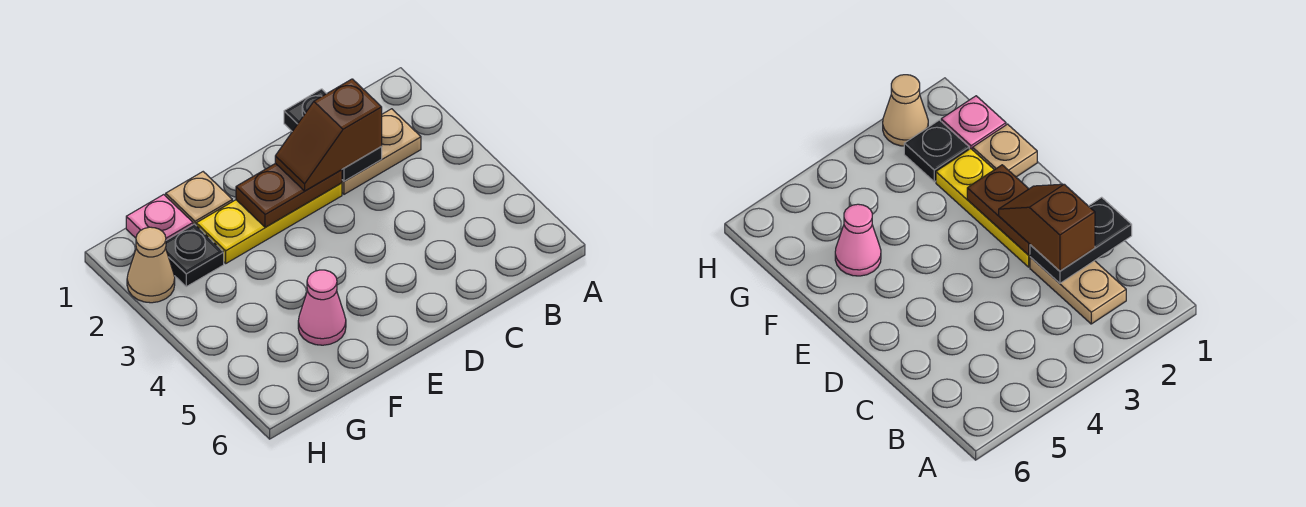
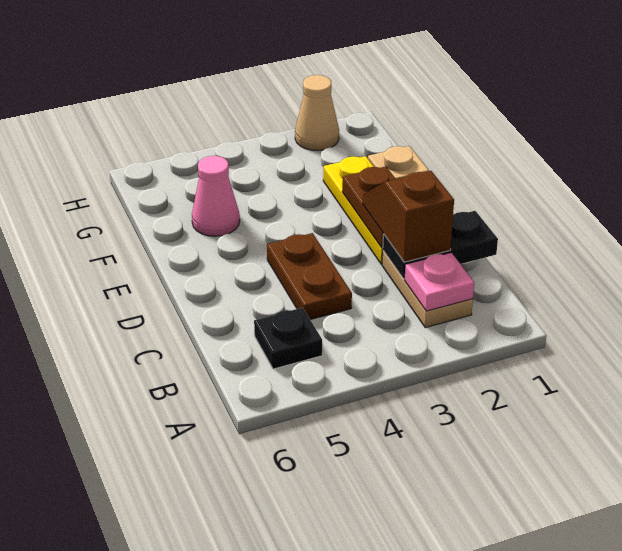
none -> brown 1x2 plate [267,233,352,320]
pink 1x1 plate [126,195,193,240] -> pink 1x1 plate moved to [405,253,474,311]
black 1x1 plate [166,224,224,287] -> black 1x1 plate moved to [254,308,322,369]

